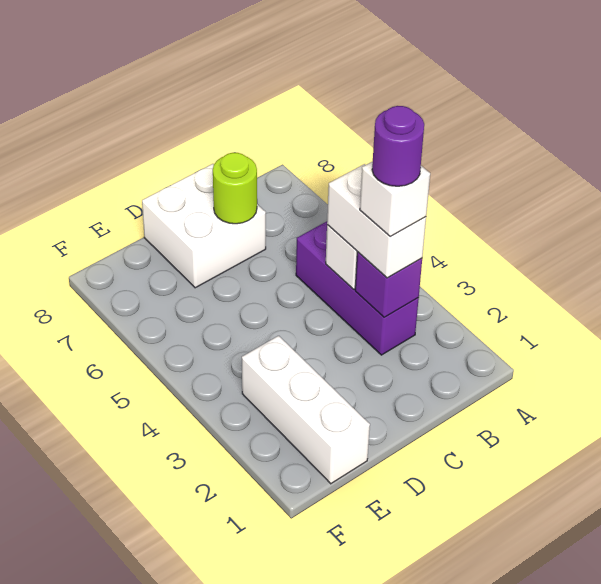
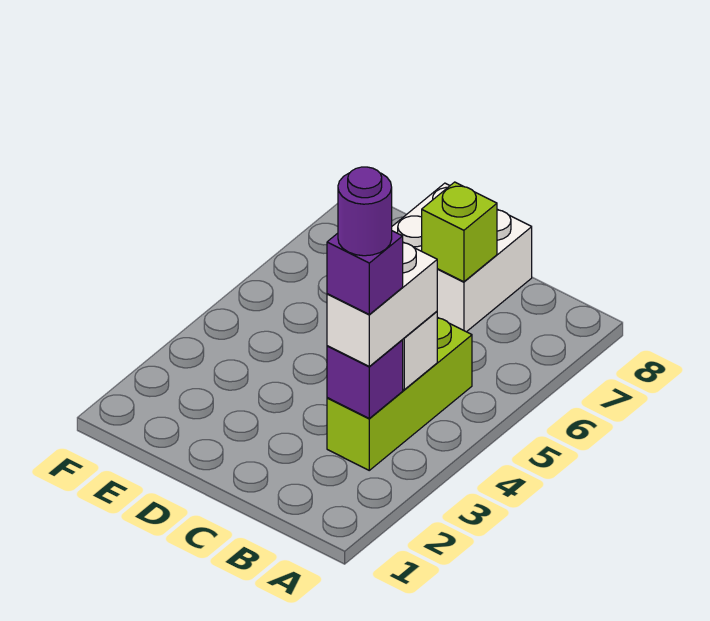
purple 1x3 brick [296,221,419,355] -> lime 1x3 brick [327,317,472,470]
white 1x1 brick [360,161,430,237] -> purple 1x1 brick [327,231,403,314]
lime 1x1 round brick [213,153,257,224] -> lime 1x1 brick [422,182,497,282]
white 1x3 brick [242,336,370,484] -> none

